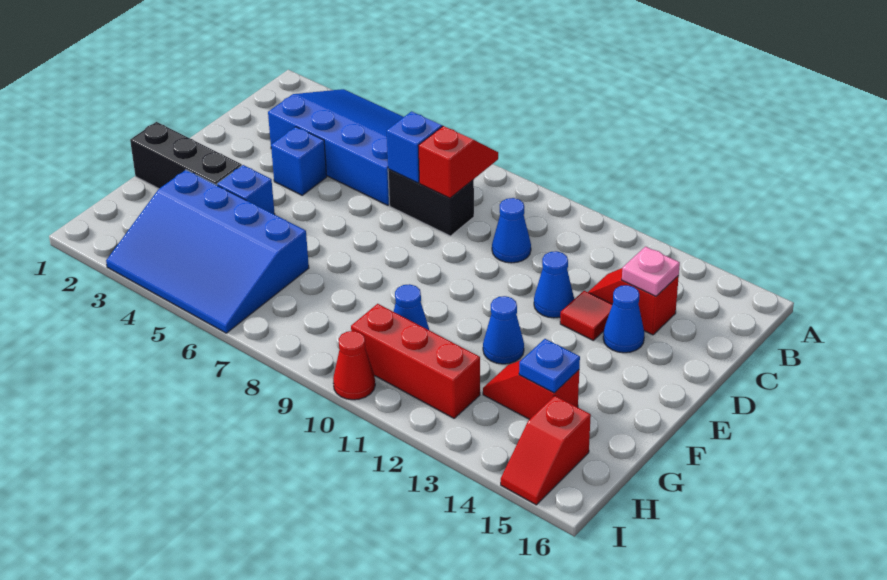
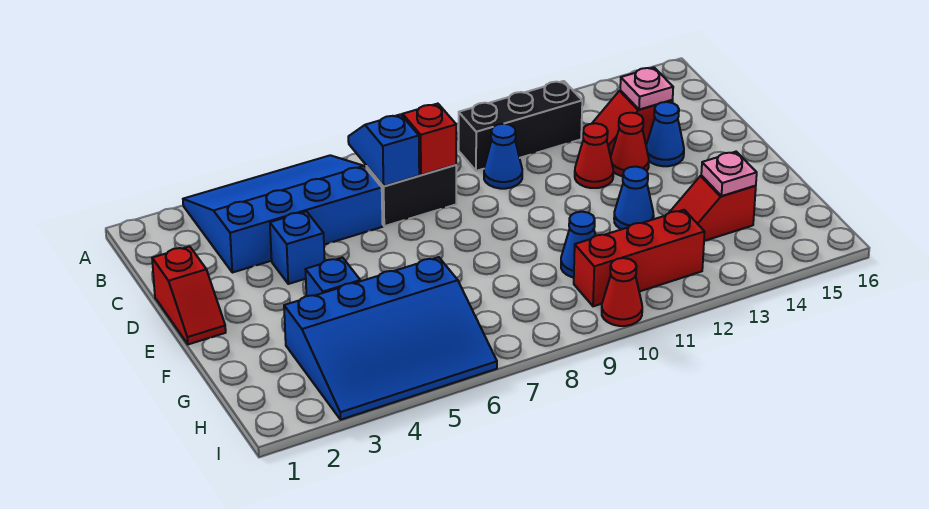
blue 1x1 cone [534,251,574,318] -> red 1x1 cone [575,123,613,188]
red 1x1 tile [560,291,612,340] -> red 1x1 cone [611,113,649,176]
black 1x3 brick [130,122,242,189] -> black 1x3 brick moved to [459,81,582,171]
blue 1x1 plate [519,339,580,393] -> pink 1x1 plate [701,152,757,196]
red 1x2 slope [501,396,591,505] -> red 1x2 slope moved to [152,246,226,344]

